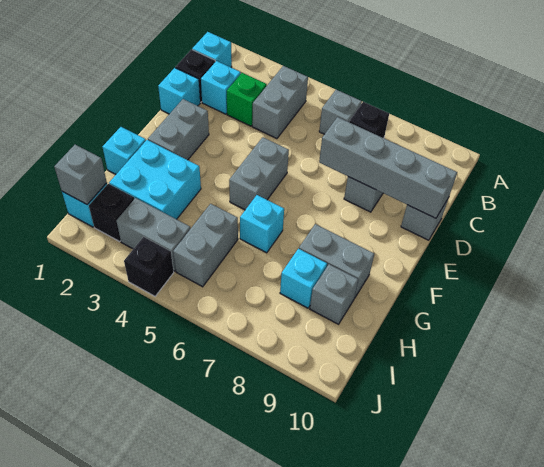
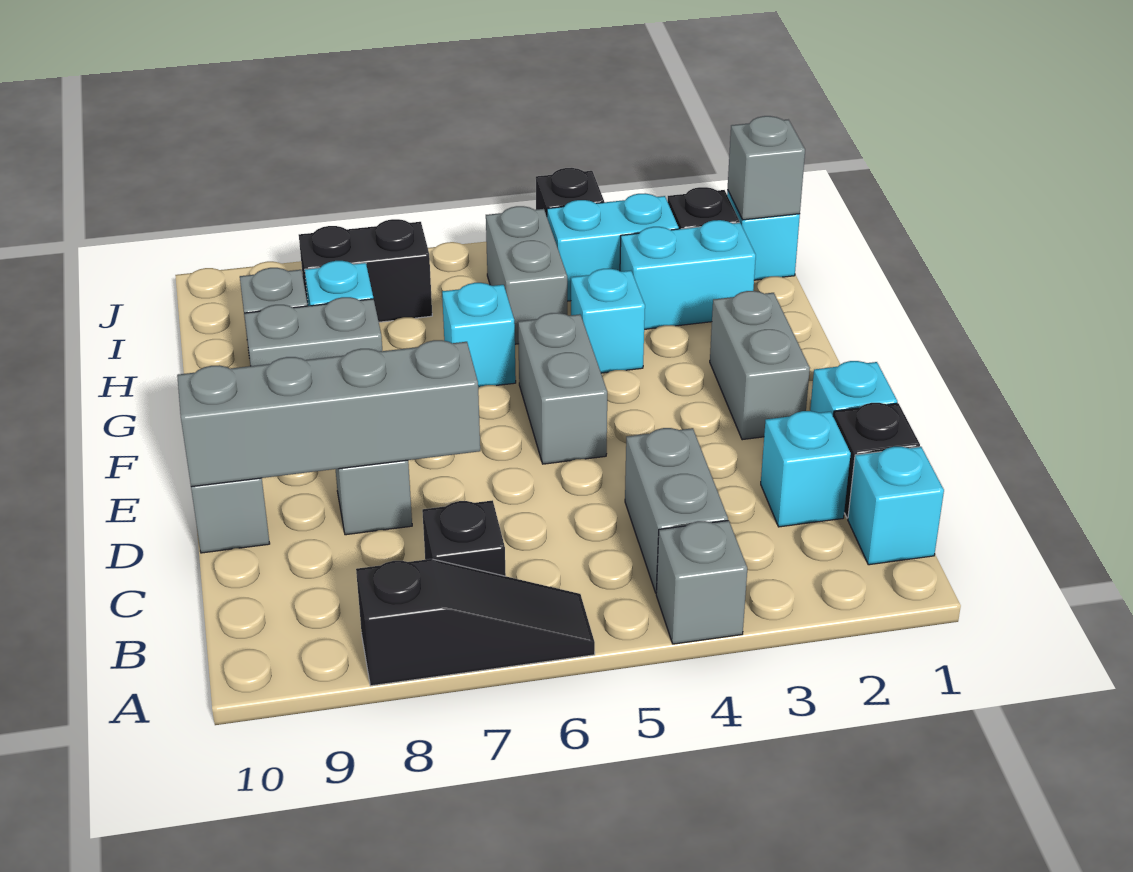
none -> black 1x3 slope [356,559,595,686]
grey 1x1 brick [319,90,362,134] -> grey 1x1 brick moved to [656,520,747,644]
green 1x1 brick [227,73,267,126] -> none
cyan 1x1 brick [102,127,146,174] -> cyan 1x1 brick moved to [571,269,645,373]
cyan 2x2 brick [109,140,201,219] -> cyan 1x2 brick [620,220,756,329]
grey 1x2 brick [116,198,191,271] -> cyan 1x2 brick [547,193,679,301]
none -> black 1x2 brick [299,219,432,322]

